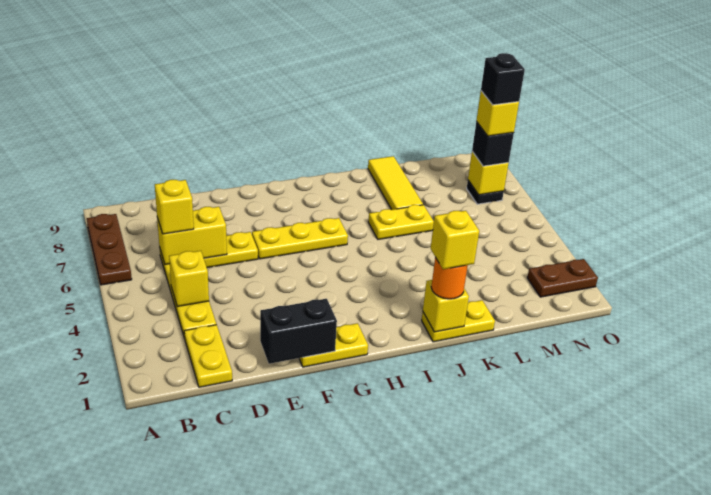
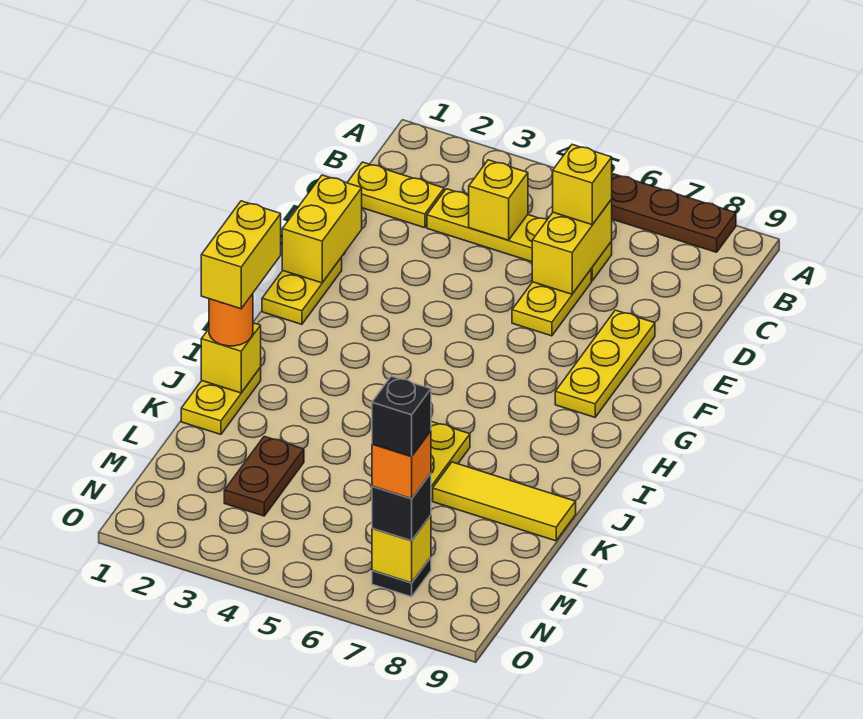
black 1x2 brick [260,299,337,364] -> yellow 1x2 brick [282,175,362,283]
yellow 1x3 plate [252,218,348,259] -> yellow 1x3 plate moved to [555,310,655,417]
yellow 1x1 brick [431,211,479,269] -> yellow 1x2 brick [201,201,281,309]
brown 1x2 plate [527,259,598,297] -> brown 1x2 plate moved to [224,436,304,516]
yellow 1x1 brick [476,91,519,136] -> orange 1x1 brick [372,431,431,499]

